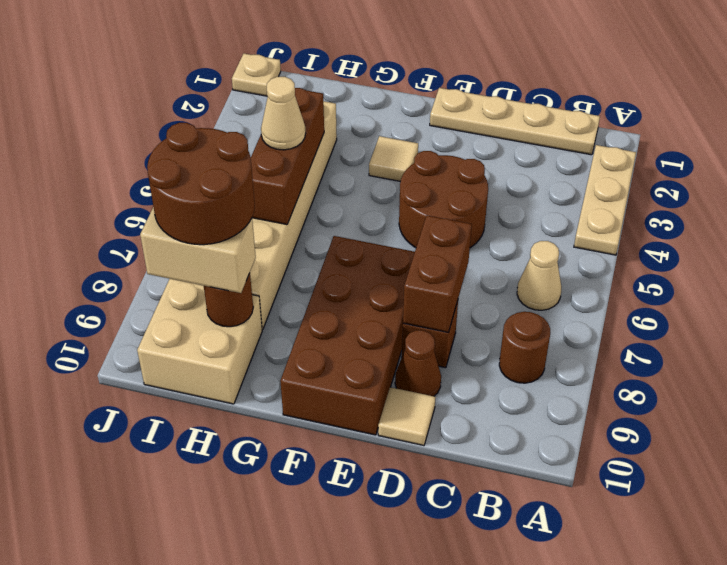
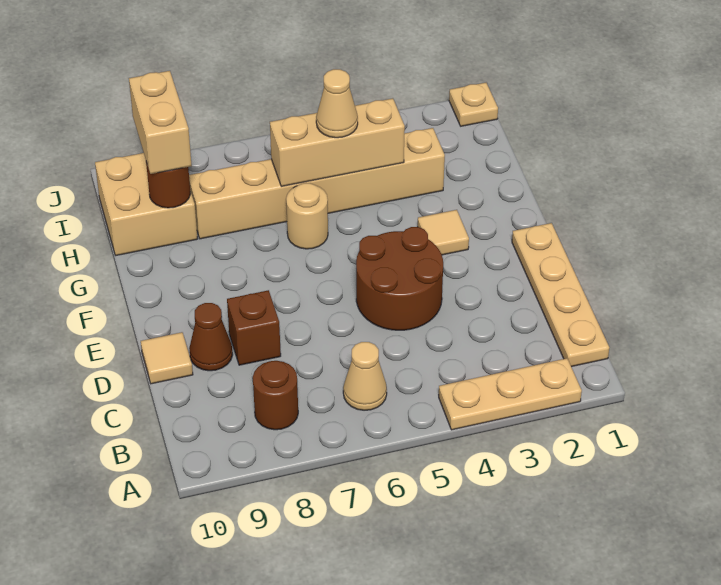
brown 1x2 brick [403,215,472,333] -> none
brown 2x4 brick [280,236,415,435] -> none
none -> tan 1x1 round brick [286,183,328,249]
brown 1x3 brick [251,88,324,225] -> tan 1x3 brick [270,98,405,186]
brown 2x2 round brick [147,123,255,245] -> none

